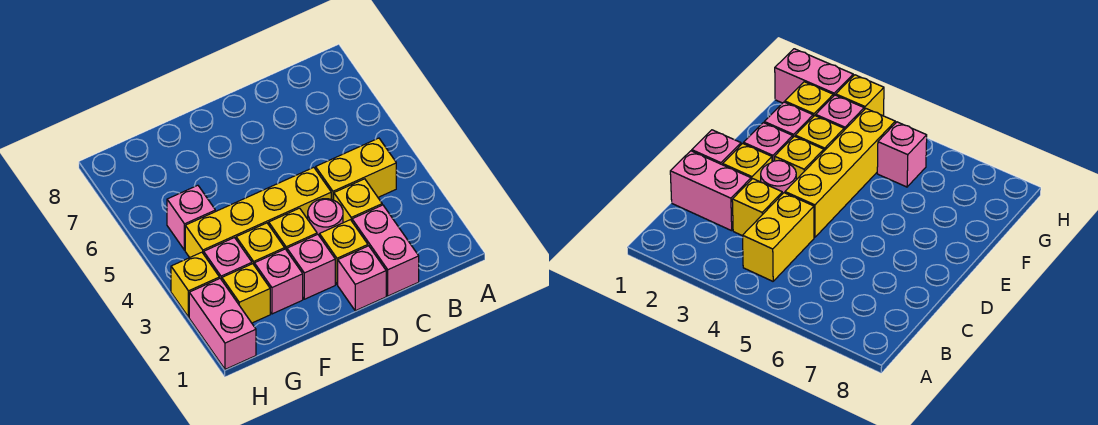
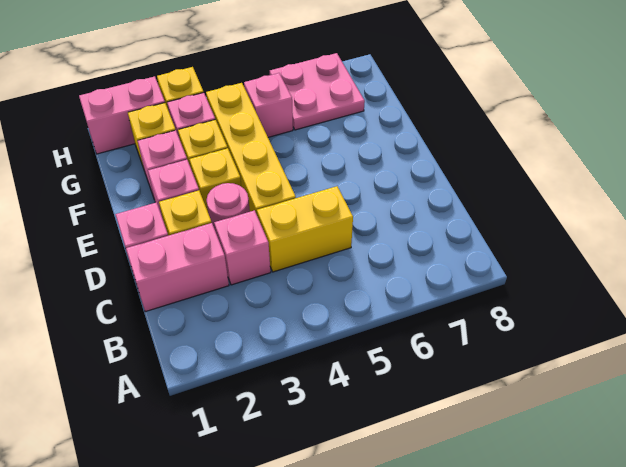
yellow 1x2 brick [316,138,396,200] -> yellow 1x2 brick turned to [257,186,353,272]
yellow 1x1 brick [334,179,382,223] -> pink 1x1 brick [214,210,271,285]
none -> pink 2x2 plate [270,53,365,130]

